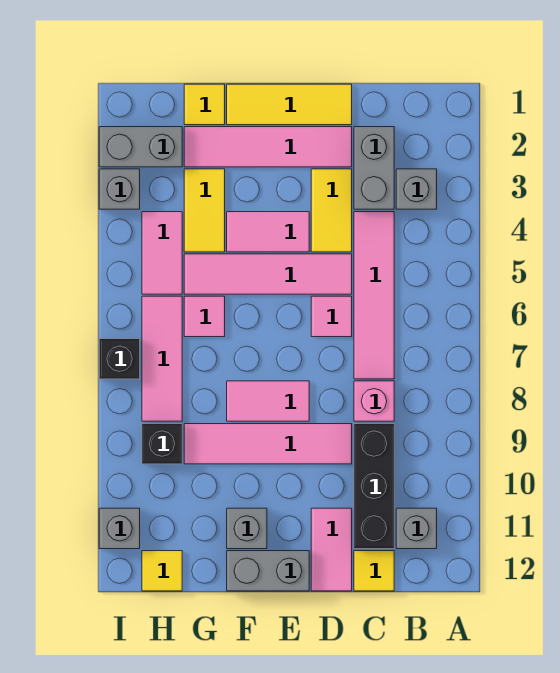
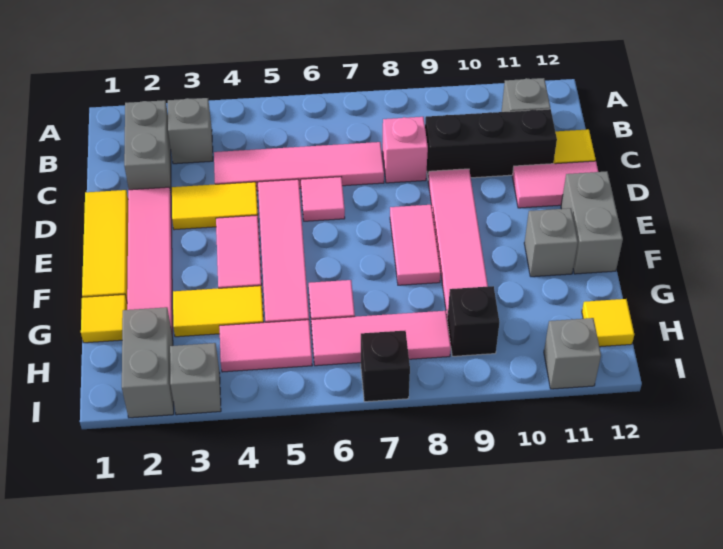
grey 1x2 brick [354,127,394,209] -> grey 1x2 brick turned to [124,100,171,192]

